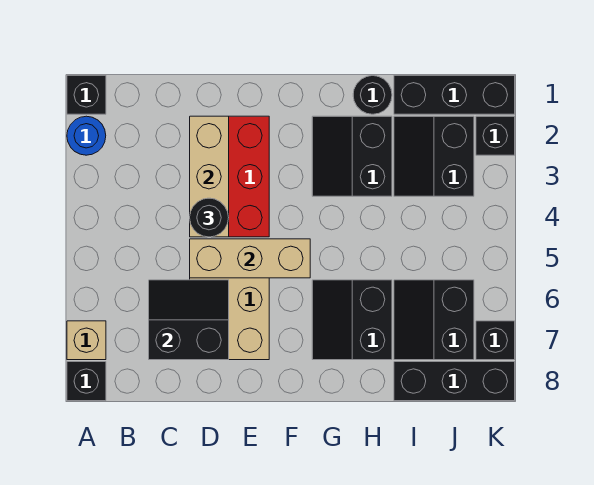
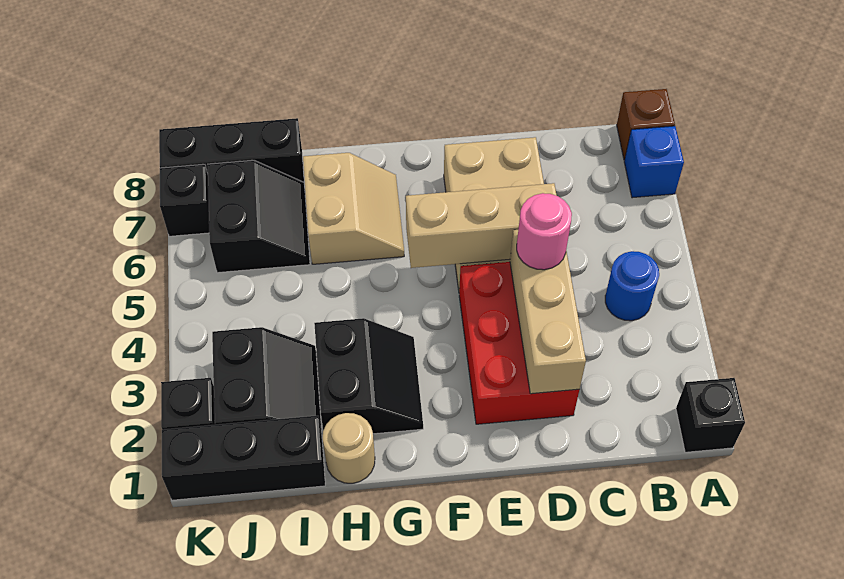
blue 1x1 round brick [67,116,106,155] -> blue 1x1 round brick moved to [605,251,659,321]
tan 1x1 brick [67,321,106,360] -> blue 1x1 brick [624,126,684,198]
black 1x1 brick [67,362,106,401] -> brown 1x1 brick [617,89,675,160]
black 2x2 slope [149,280,229,360] -> none
black 1x1 round brick [190,198,229,237] -> pink 1x1 round brick [517,193,572,270]
black 2x2 slope [312,280,392,360] -> tan 2x2 slope [303,153,404,264]
black 1x1 round brick [353,76,392,114] -> tan 1x1 round brick [322,413,375,483]

